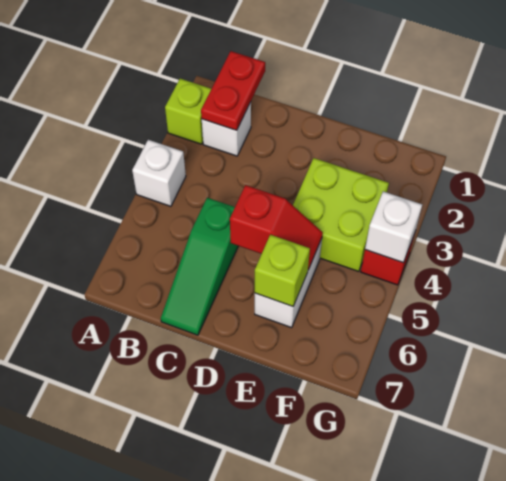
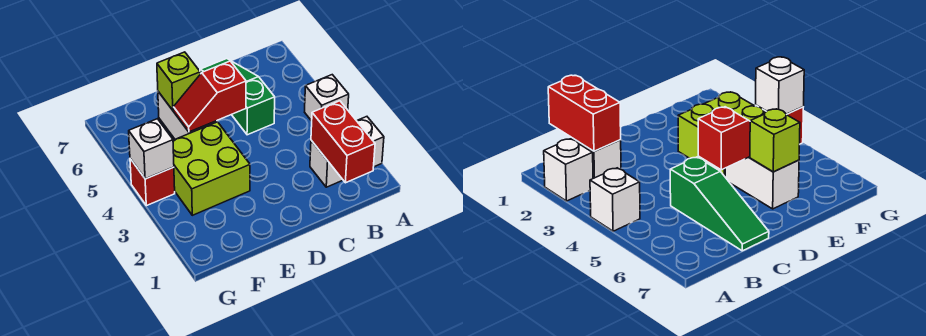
lime 1x1 brick [165,79,211,144] -> white 1x1 brick [357,117,384,167]
red 1x2 plate [201,51,265,130] -> red 1x2 brick [311,101,375,183]

